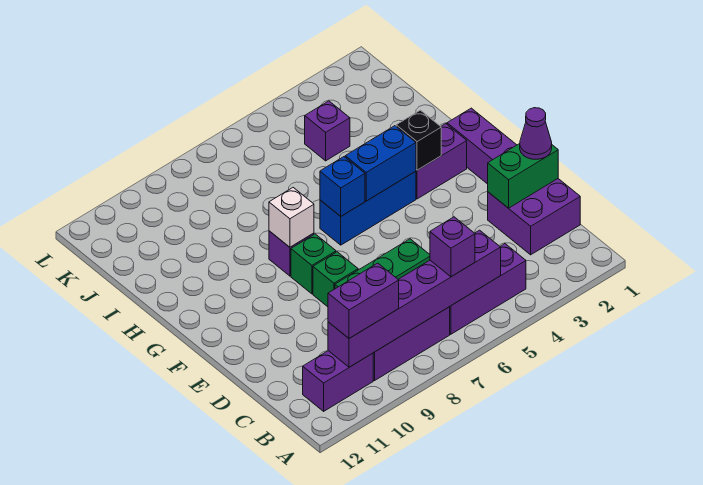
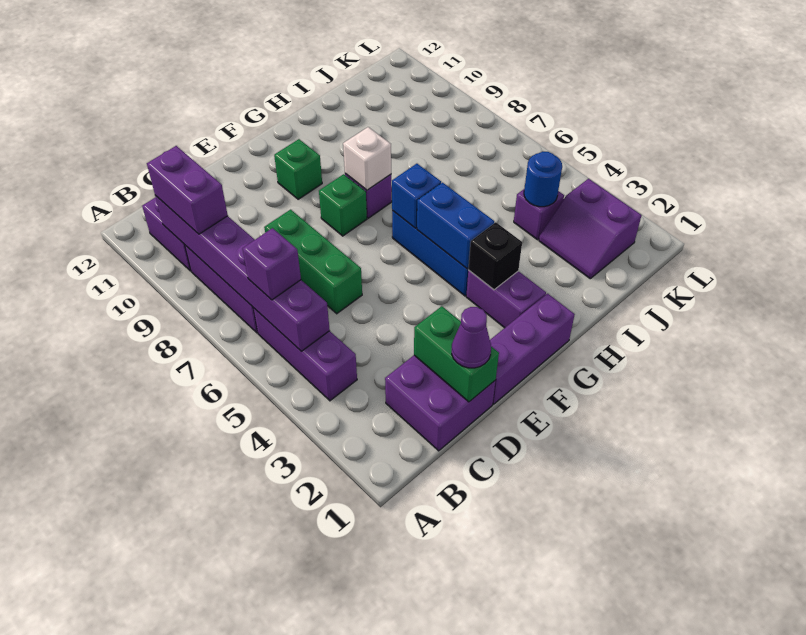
green 1x1 brick [313,252,358,307] -> green 1x1 brick moved to [274,139,322,199]
none -> purple 2x2 slope [539,179,642,279]
none -> blue 1x1 round brick [524,152,562,207]

